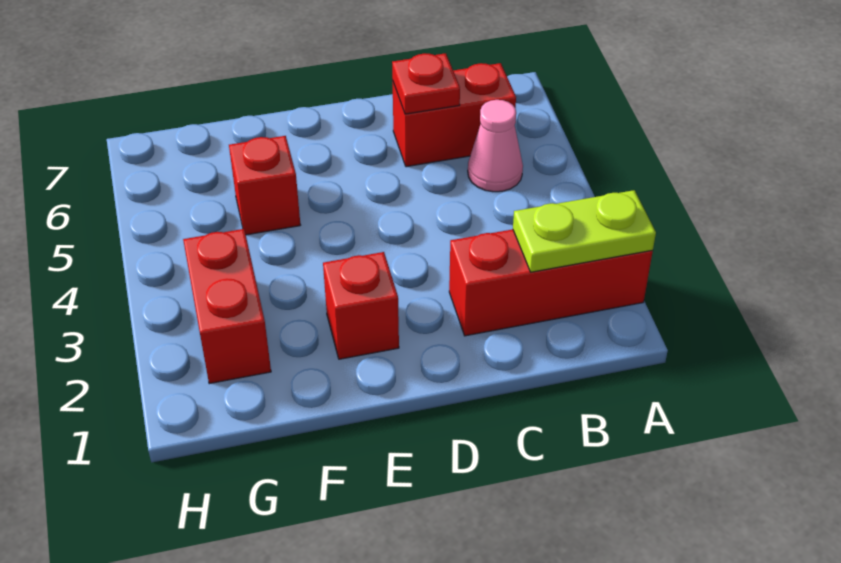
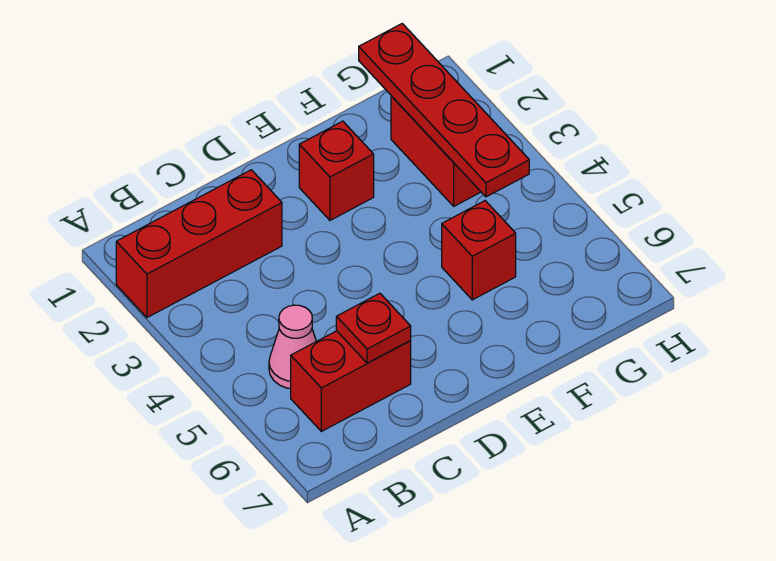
lime 1x2 plate [513,190,656,272] -> none
none -> red 1x4 plate [359,24,529,197]

